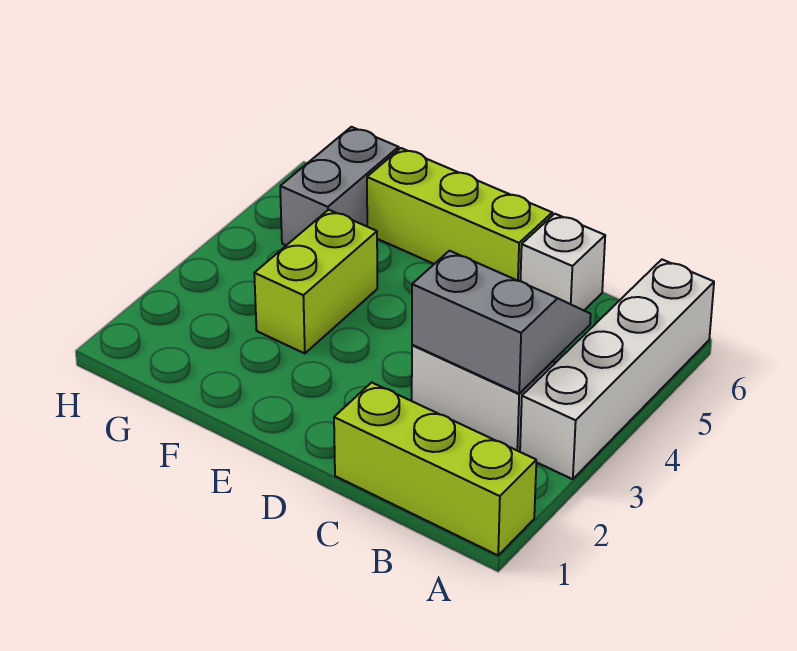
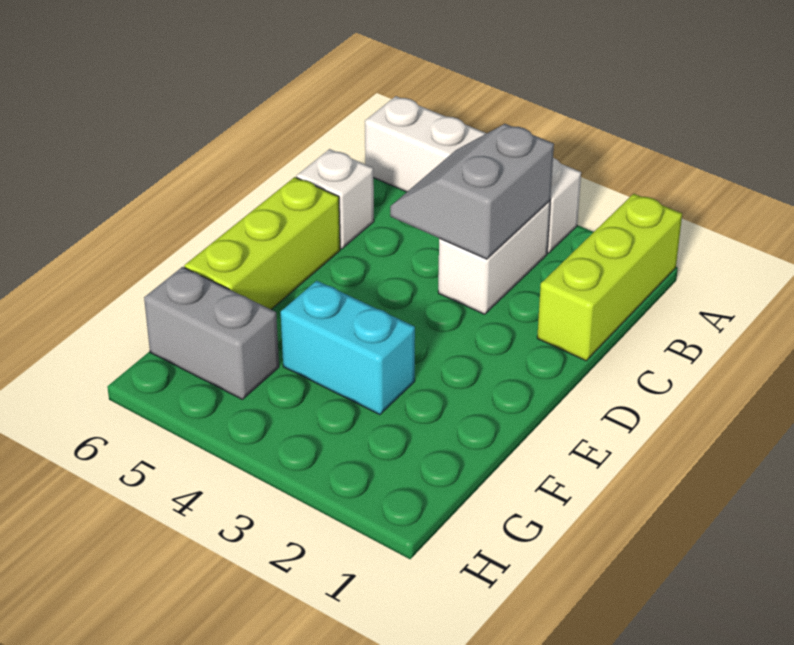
lime 1x2 brick [254,210,377,354] -> cyan 1x2 brick [281,281,415,415]

